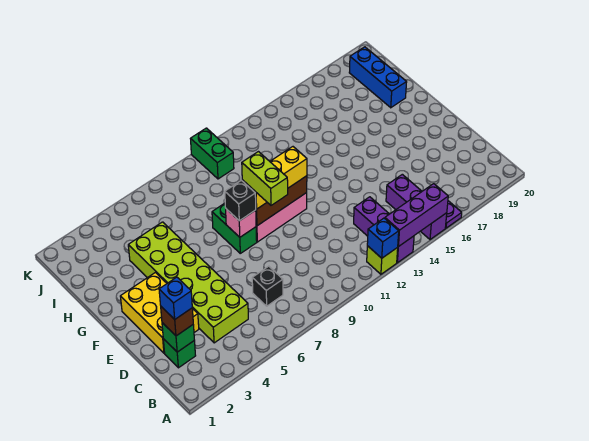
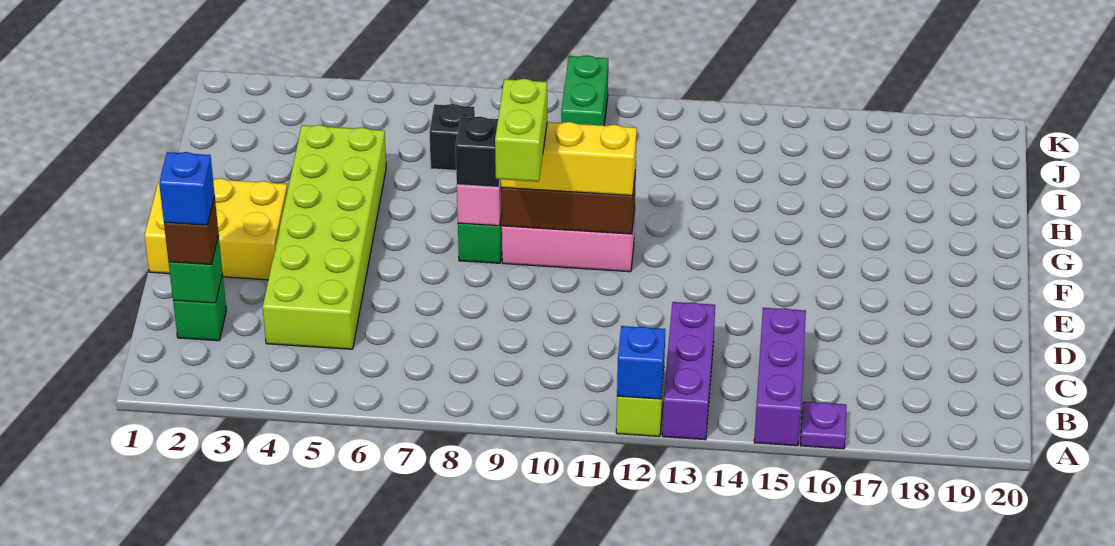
purple 1x3 brick [385,184,448,247] -> none
black 1x1 brick [252,266,283,306] -> black 1x1 brick moved to [429,104,475,170]
yellow 2x3 brick [120,273,199,353] -> yellow 2x3 brick turned to [145,176,287,280]
blue 1x3 brick [349,47,407,108] -> none

